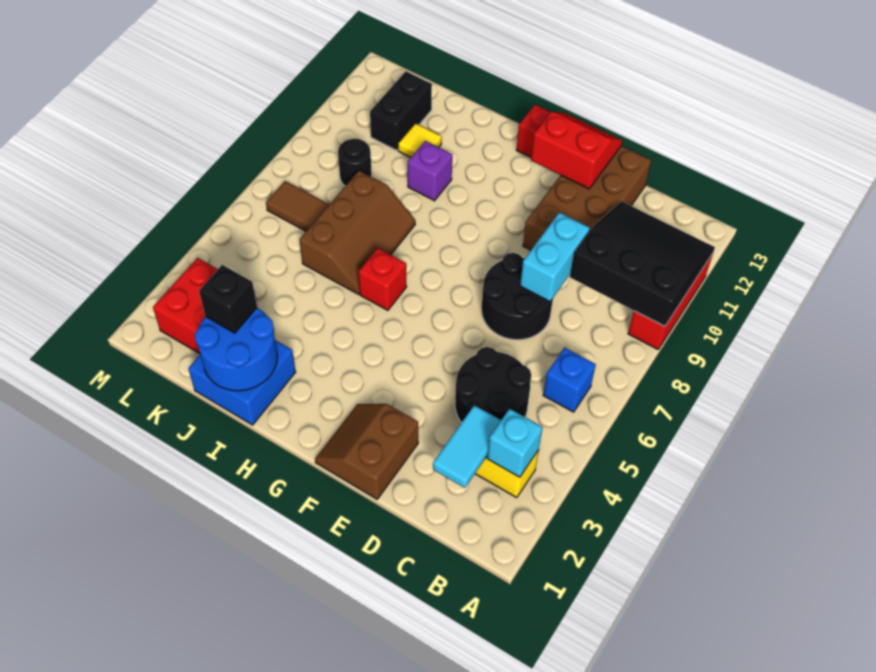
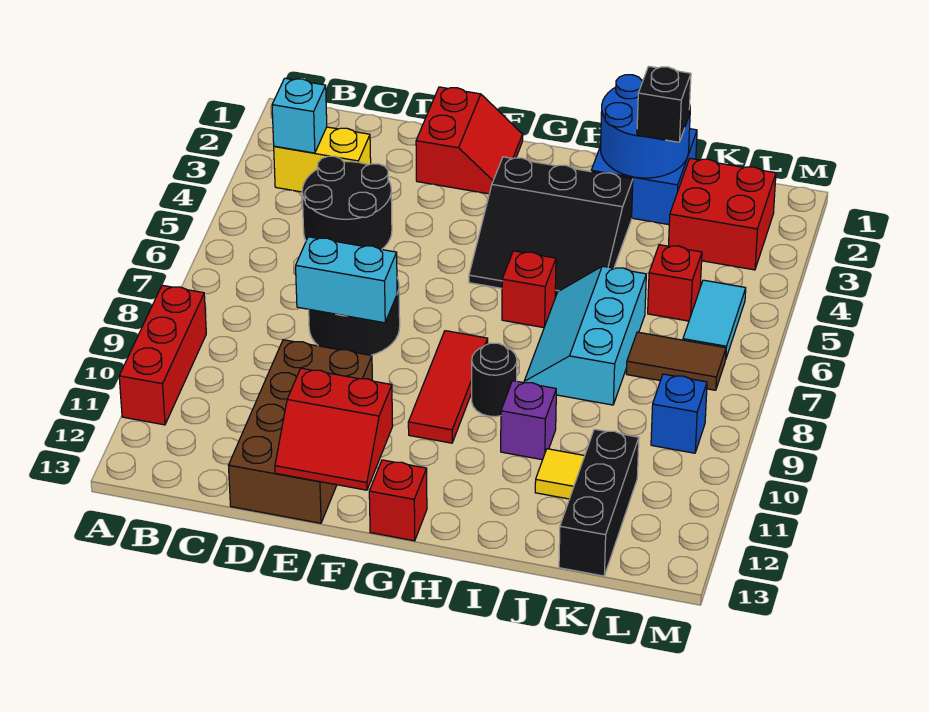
black 3x3 slope [570,201,715,326] -> black 3x3 slope moved to [469,157,633,297]
blue 1x1 brick [543,348,596,412] -> blue 1x1 brick moved to [651,374,707,453]
cyan 1x2 tile [433,405,501,488] -> cyan 1x2 tile moved to [683,280,746,360]
cyan 1x2 brick [520,212,590,302] -> cyan 1x2 brick turned to [296,237,397,323]
brown 2x2 slope [315,404,418,499] -> red 2x2 slope [416,87,523,194]
none -> red 1x3 tile [408,331,488,443]
brown 2x3 slope [300,171,415,294] -> cyan 2x3 slope [524,266,646,405]
none -> red 1x1 brick [648,245,702,321]
black 1x1 round brick [338,139,372,186] -> black 1x1 round brick moved to [472,343,517,417]
black 1x2 brick [370,71,432,150] -> black 1x3 brick [559,429,639,576]

